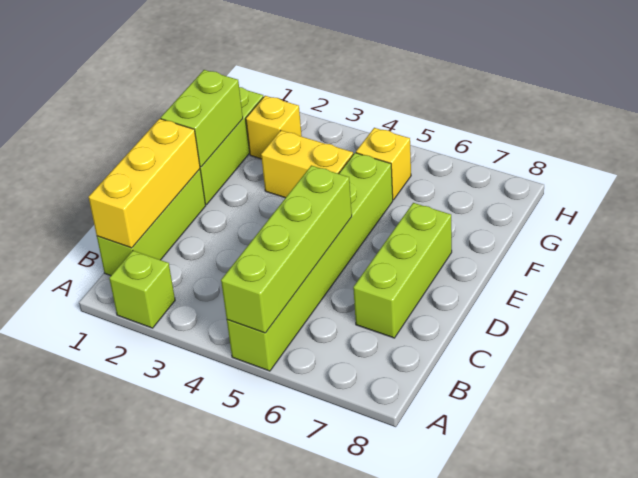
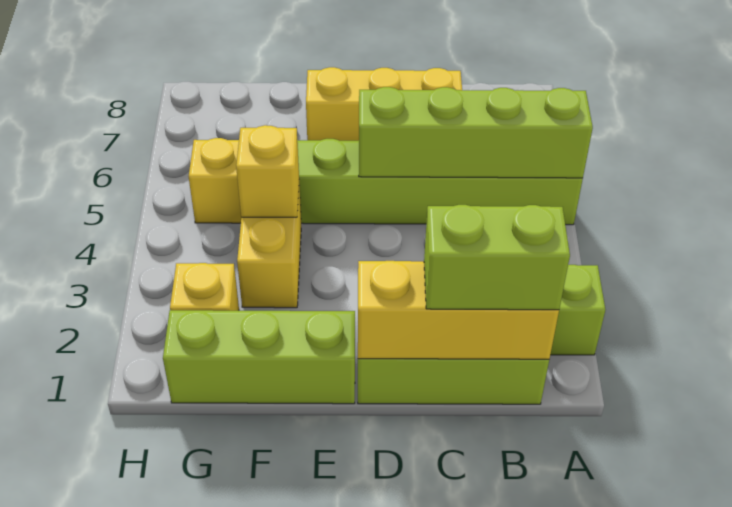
lime 1x3 brick [353,203,452,338] -> yellow 1x3 brick [306,67,462,141]
lime 1x2 brick [161,70,243,167] -> lime 1x2 brick moved to [424,205,570,310]
none -> yellow 1x1 brick [236,125,299,217]

